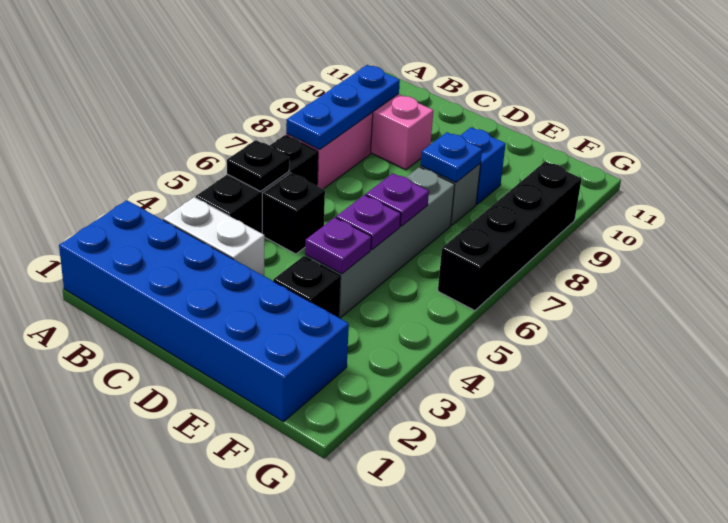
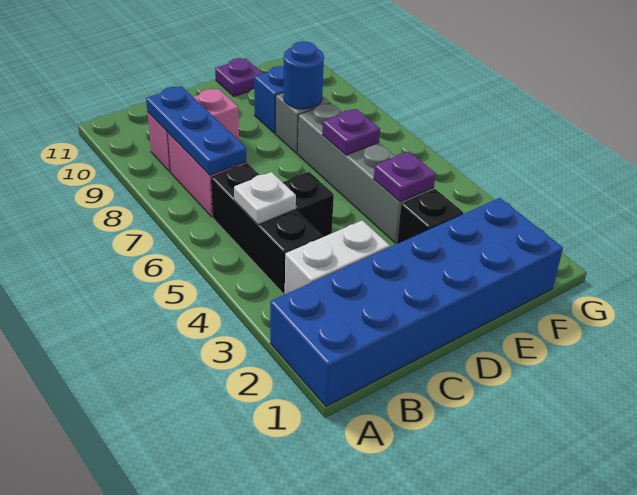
black 1x1 plate [227,140,289,191] -> white 1x1 plate [234,172,296,225]
purple 1x1 plate [336,195,401,250] -> purple 1x1 plate moved to [215,58,263,97]
blue 1x1 plate [421,132,482,182] -> blue 1x1 round brick [283,41,324,109]
black 1x4 brick [438,162,581,311] -> none

